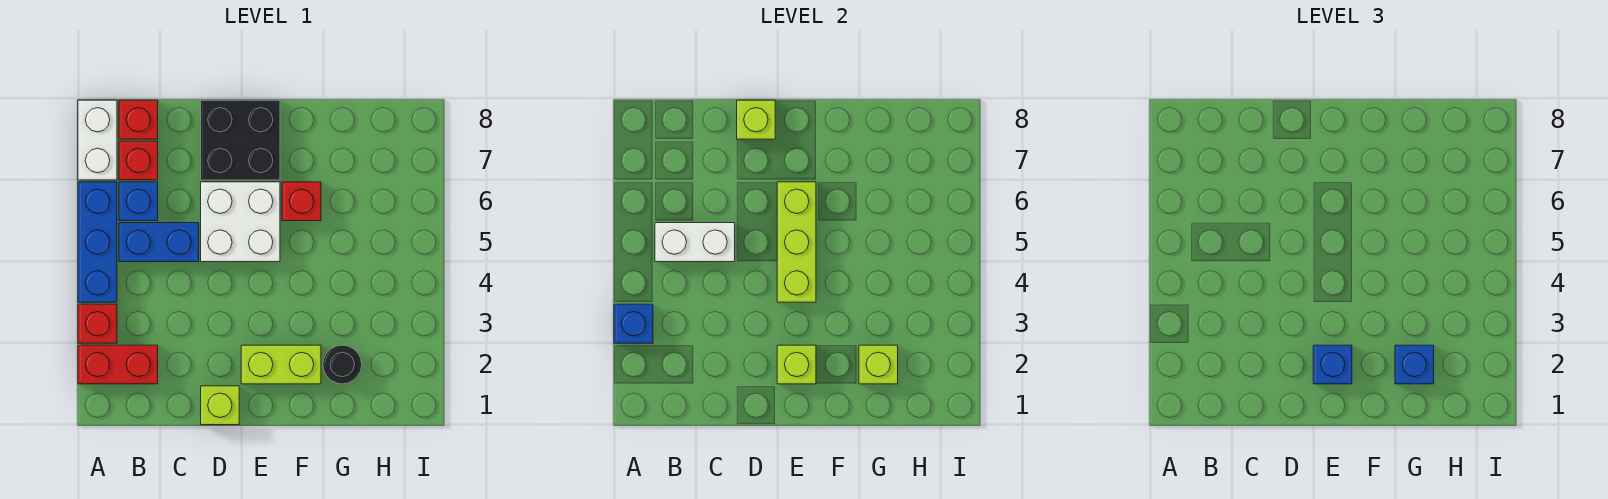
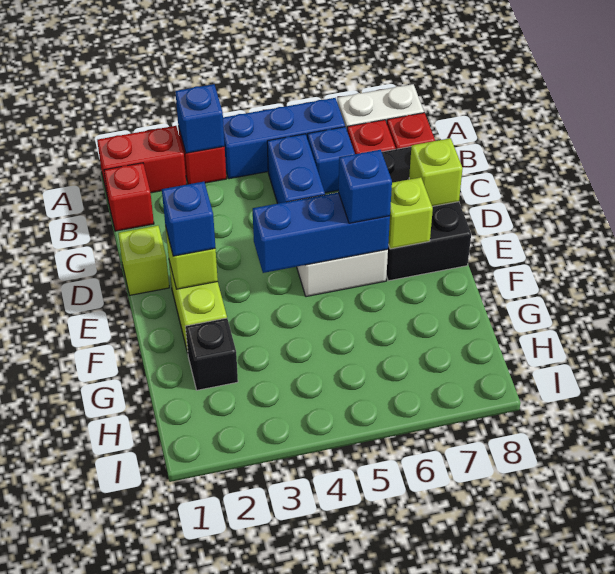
red 1x2 brick [78,345,158,384] -> red 1x2 brick turned to [97,126,186,197]
white 1x2 brick [655,223,735,262] -> none
black 2x2 brick [201,100,280,180] -> black 2x3 brick [382,147,471,281]
lime 1x3 brick [777,182,816,302] -> blue 1x3 brick [253,192,390,273]
red 1x1 brick [282,182,321,221] -> red 1x1 brick moved to [104,163,154,231]
black 1x1 round brick [323,345,362,384] -> black 1x1 brick [185,318,238,390]
lime 1x1 brick [859,345,898,384] -> lime 1x1 brick moved to [388,177,433,249]
blue 1x1 brick [1395,345,1434,384] -> blue 1x1 brick moved to [339,150,392,223]

